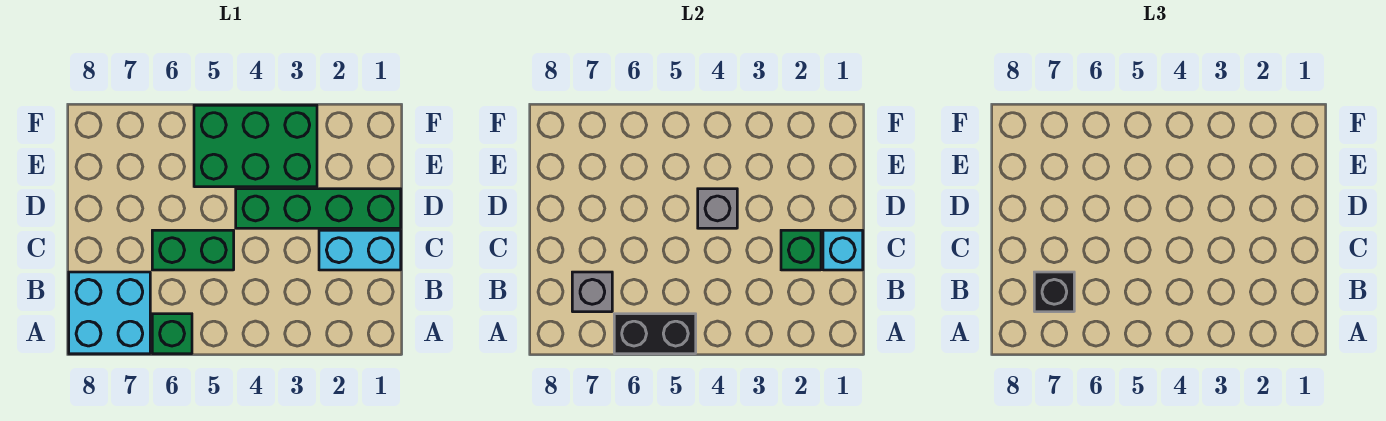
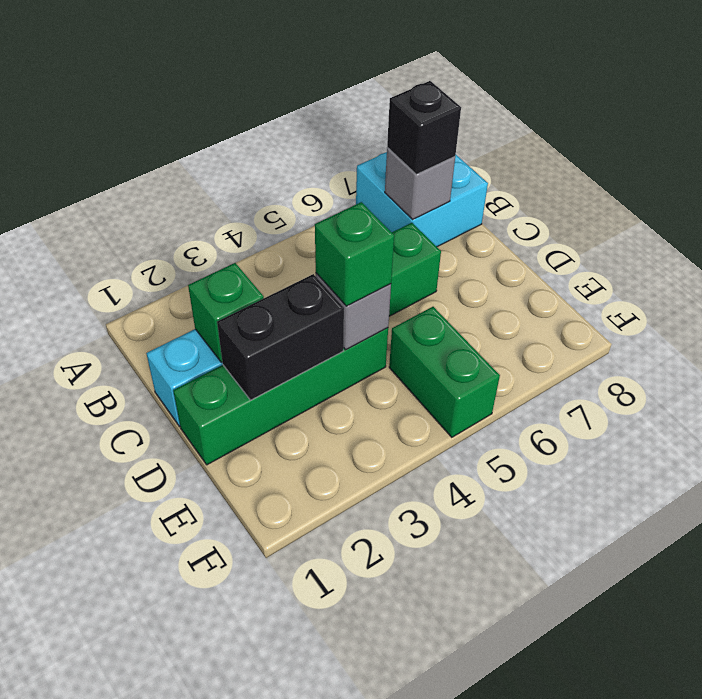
black 1x2 brick [614,314,696,354] -> black 1x2 brick moved to [217,274,344,400]
green 1x1 brick [152,314,192,354] -> green 1x1 brick moved to [315,202,394,306]
cyan 1x1 brick [823,230,863,270] -> none
green 2x3 brick [194,105,317,187] -> green 1x2 brick [389,307,500,437]

